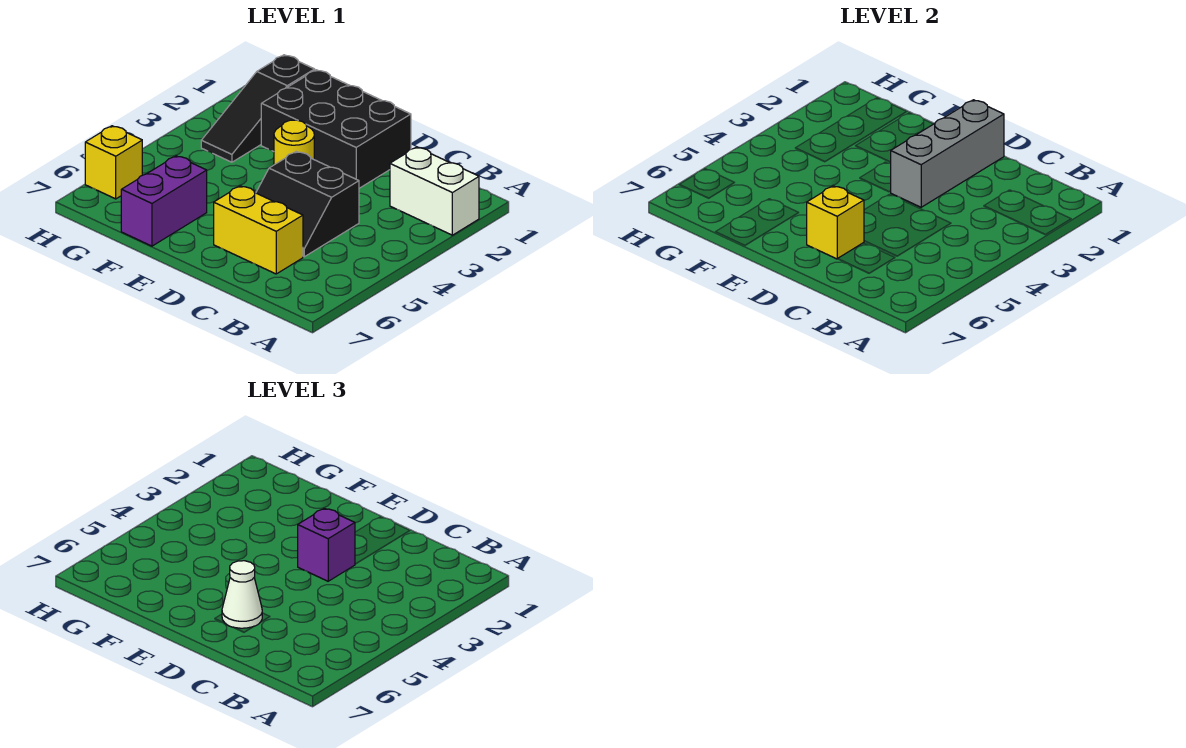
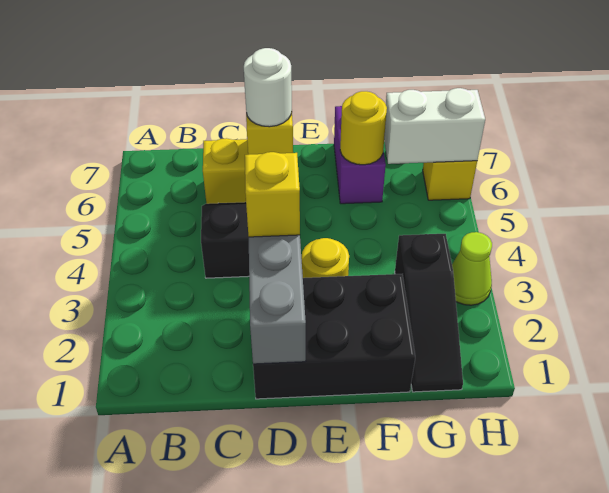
white 1x2 brick [390,147,479,235] -> white 1x2 brick moved to [384,88,485,164]
purple 1x1 brick [298,508,355,581] -> yellow 1x1 brick [245,152,300,237]
white 1x1 cone [222,561,262,628] -> white 1x1 round brick [244,48,292,127]
none -> yellow 1x1 round brick [340,91,387,165]
black 1x3 slope [201,55,315,162] -> black 1x3 slope turned to [395,234,463,392]
none -> lime 1x1 cone [452,232,492,305]

